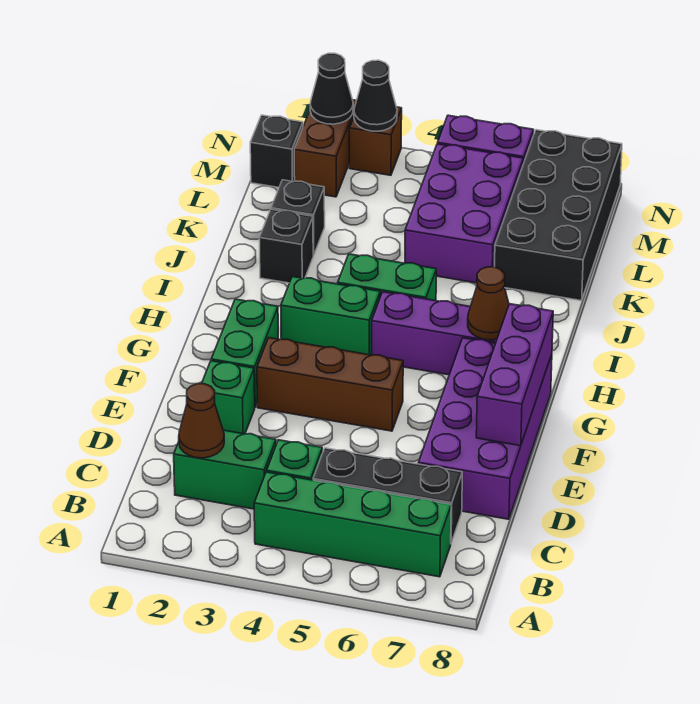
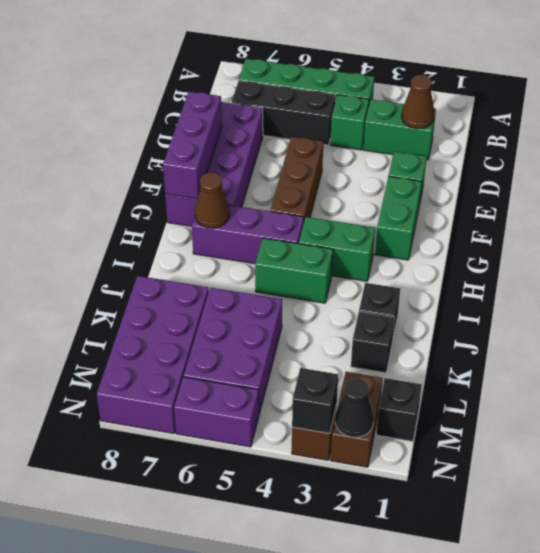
brown 1x3 brick [257,338,403,431] -> brown 1x3 brick turned to [270,137,323,221]
black 2x4 brick [495,130,622,301] -> purple 2x4 brick [97,276,209,434]
black 1x1 cone [354,60,397,131] -> black 1x1 brick [292,368,338,434]

